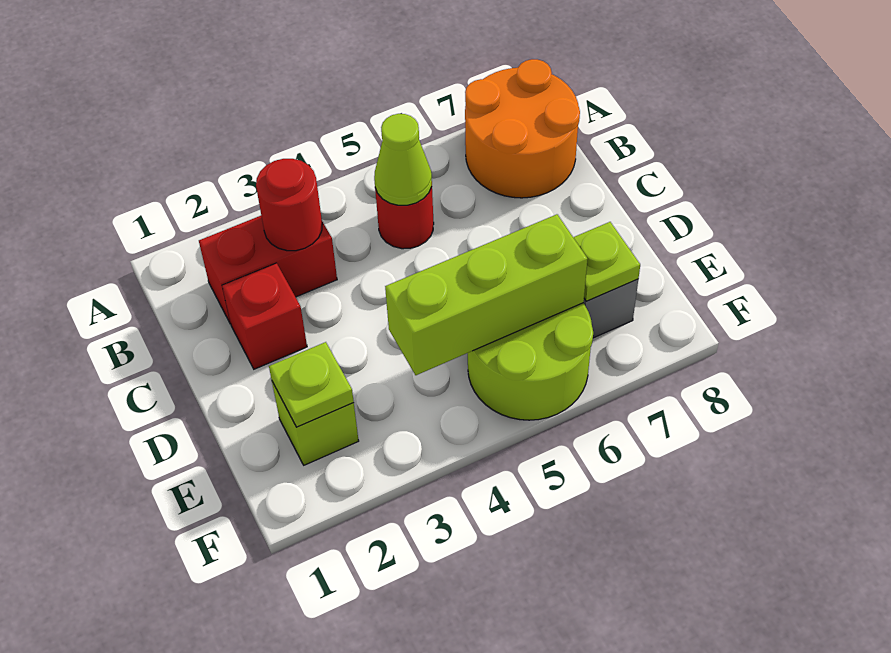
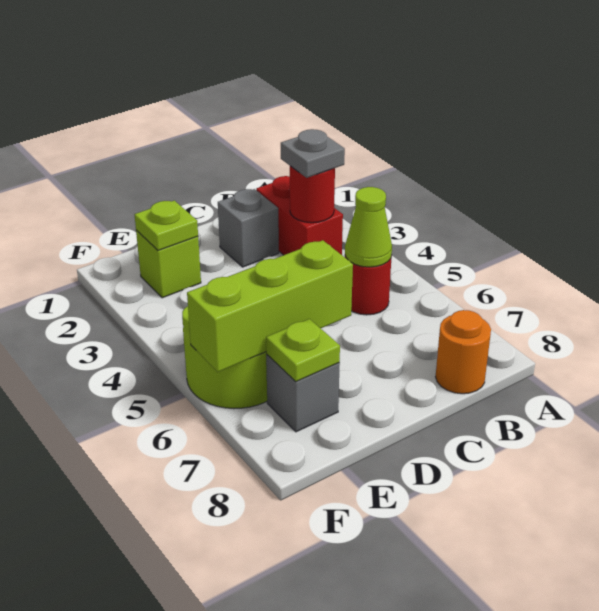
orange 2x2 round brick [465,59,580,198] -> orange 1x1 round brick [436,310,491,394]
none -> grey 1x1 plate [281,129,345,178]
red 1x1 brick [222,263,307,369] -> grey 1x1 brick [218,189,279,267]
lime 1x3 brick [385,214,588,375] -> lime 1x3 brick turned to [187,240,353,372]

